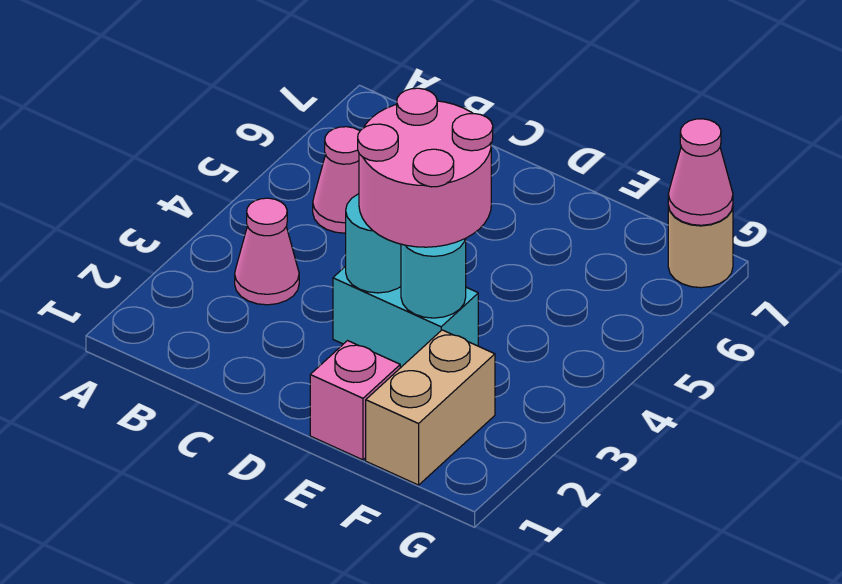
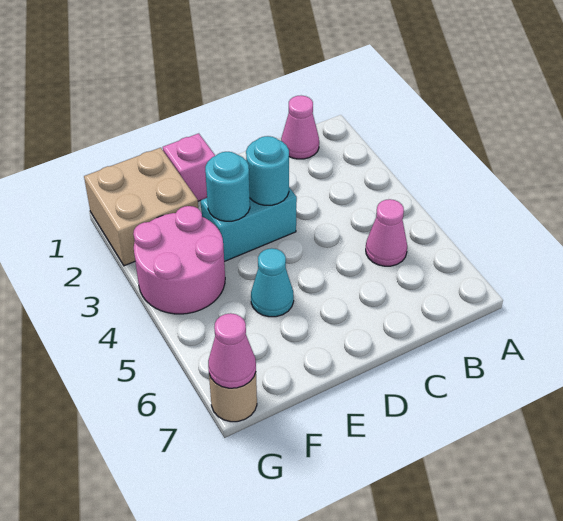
pink 1x1 cone [235,198,299,305] -> pink 1x1 cone moved to [281,96,319,159]
pink 2x2 round brick [358,88,493,247] -> pink 2x2 round brick moved to [133,206,225,314]
none -> cyan 1x1 cone [251,248,294,317]
tan 1x2 brick [366,330,495,485] -> tan 2x2 brick [84,148,198,266]

